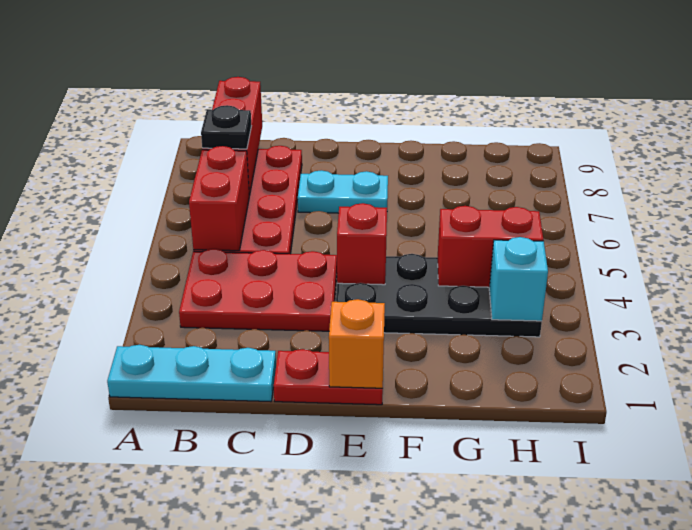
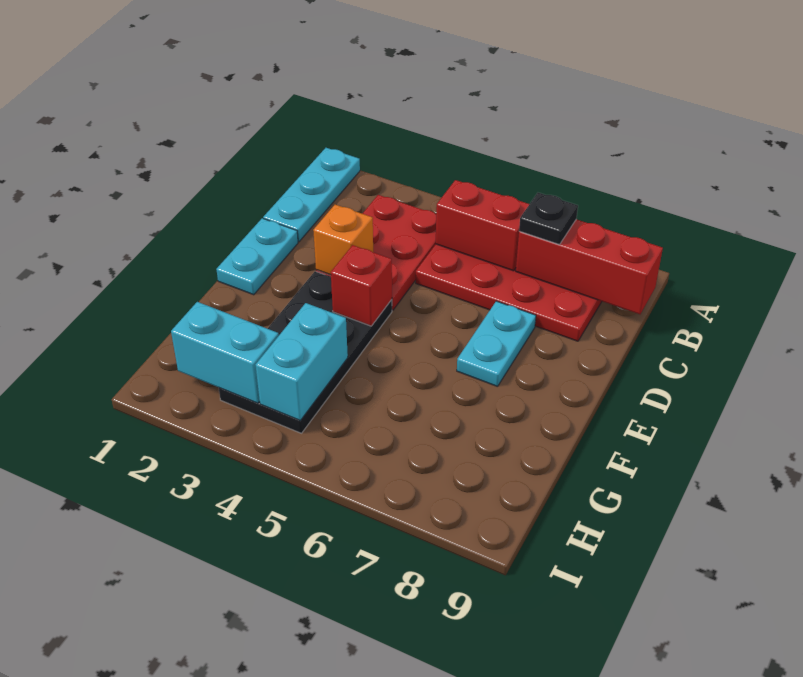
red 1x2 plate [274,349,383,405] -> cyan 1x2 plate [216,218,298,295]
orange 1x1 brick [329,299,385,388] -> orange 1x1 brick moved to [313,205,373,275]
red 1x2 brick [438,206,543,287] -> cyan 1x2 brick [256,303,348,421]
cyan 1x1 brick [489,237,548,321] -> cyan 1x2 brick [171,302,279,403]

